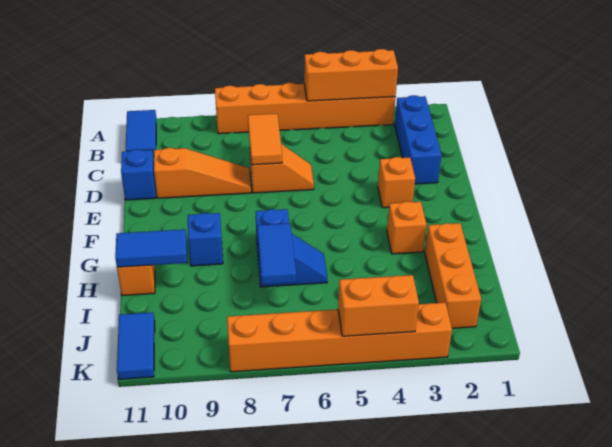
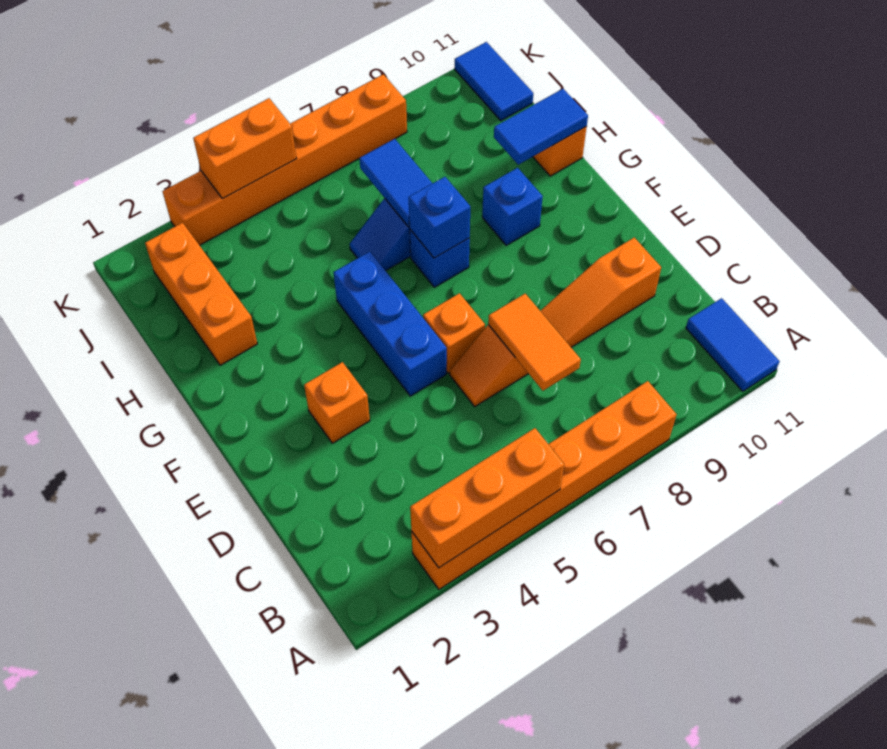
blue 1x3 brick [395,95,442,184] -> blue 1x3 brick moved to [333,252,447,396]
blue 1x1 brick [121,149,156,200] -> blue 1x1 brick moved to [409,177,470,258]
orange 1x1 brick [387,201,426,254] -> orange 1x1 brick moved to [423,293,485,373]

